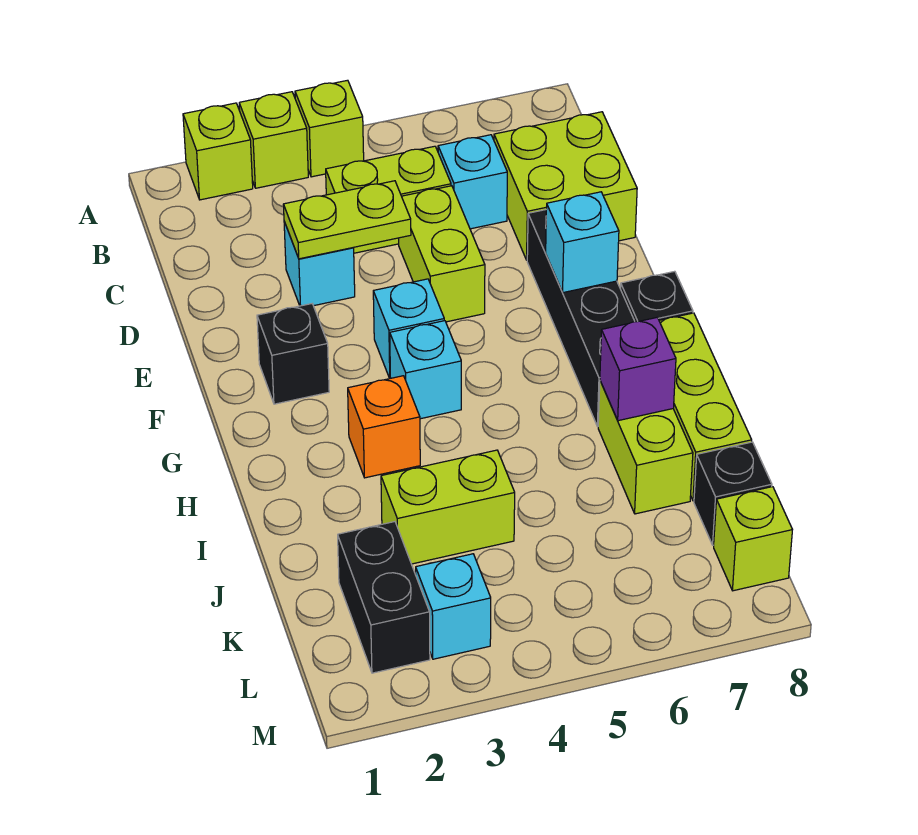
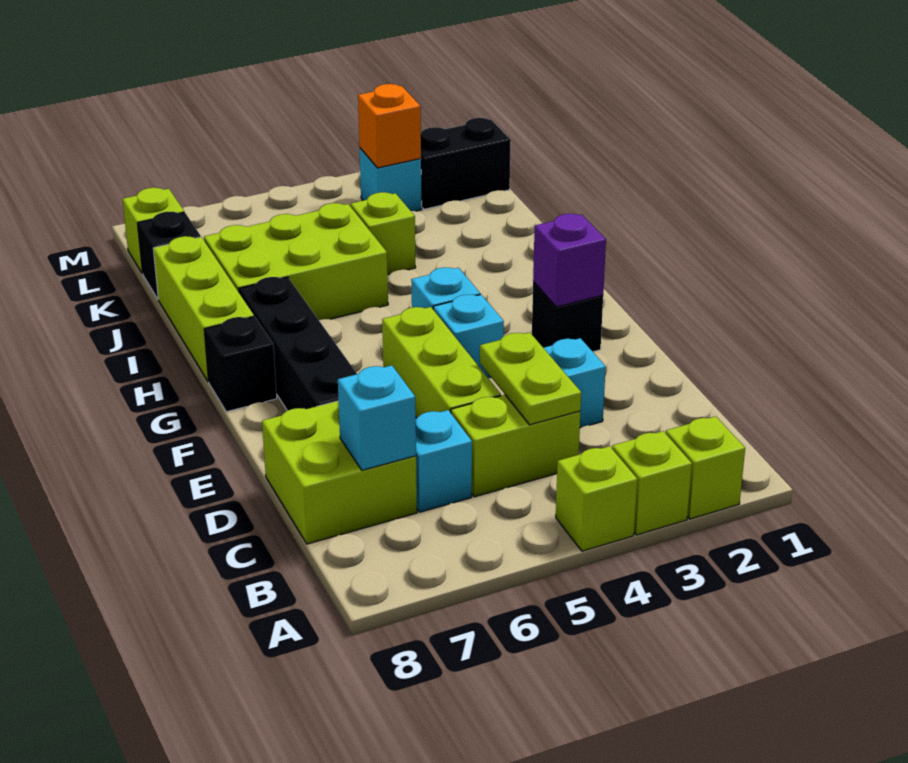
lime 1x2 plate [283,181,411,259] -> lime 1x2 plate turned to [480,332,581,425]
lime 1x2 brick [399,186,485,322] -> lime 1x3 brick [382,307,501,418]
cyan 1x1 brick [546,192,619,293] -> cyan 1x1 brick moved to [338,365,416,470]
orange 1x1 brick [348,376,420,478] -> orange 1x1 brick moved to [358,84,421,168]
lime 1x2 brick [598,381,693,514] -> lime 2x3 brick [204,203,388,320]
purple 1x1 brick [600,318,676,421] -> purple 1x1 brick moved to [533,214,606,307]
lime 1x2 brick [381,450,515,564] -> lime 1x1 brick [351,192,416,275]
black 1x2 brick [338,522,430,673] -> black 1x2 brick turned to [421,118,511,209]

